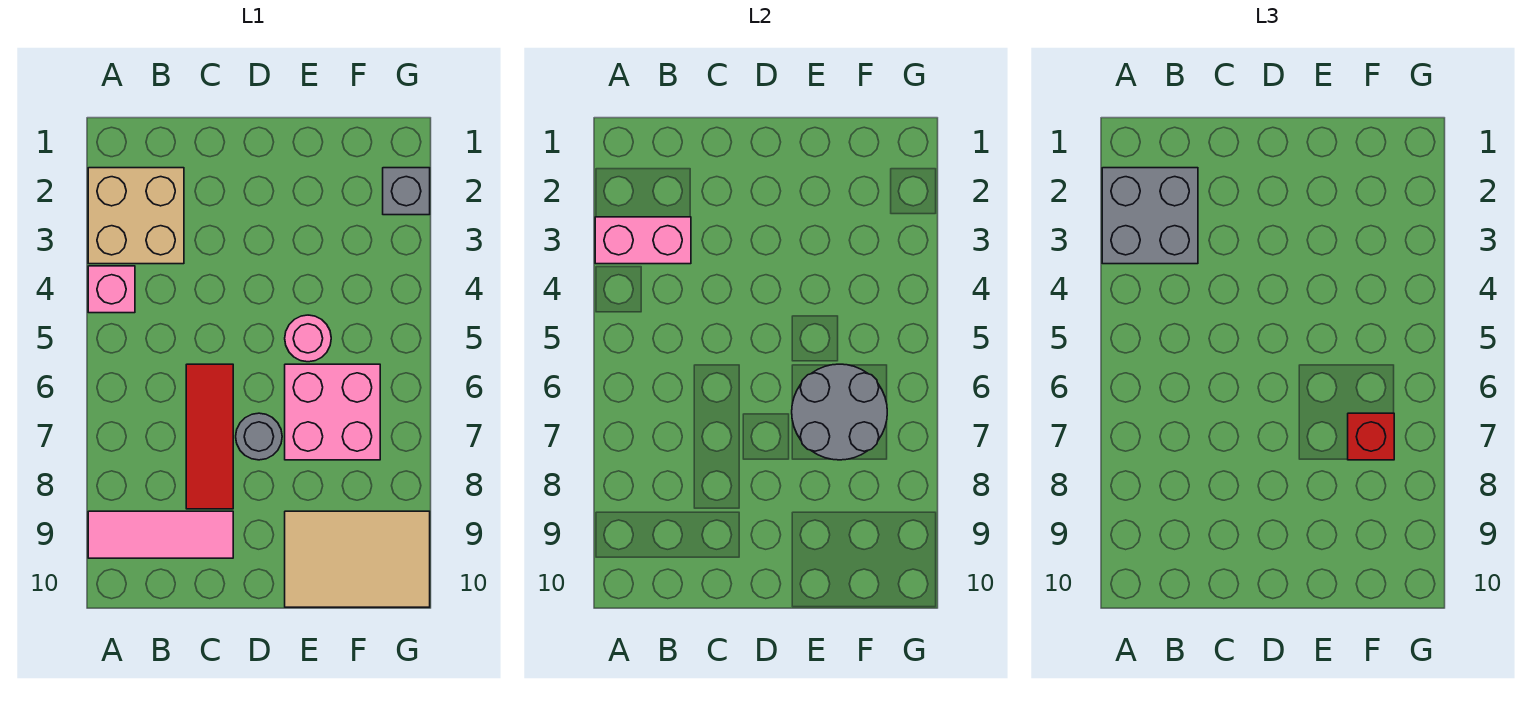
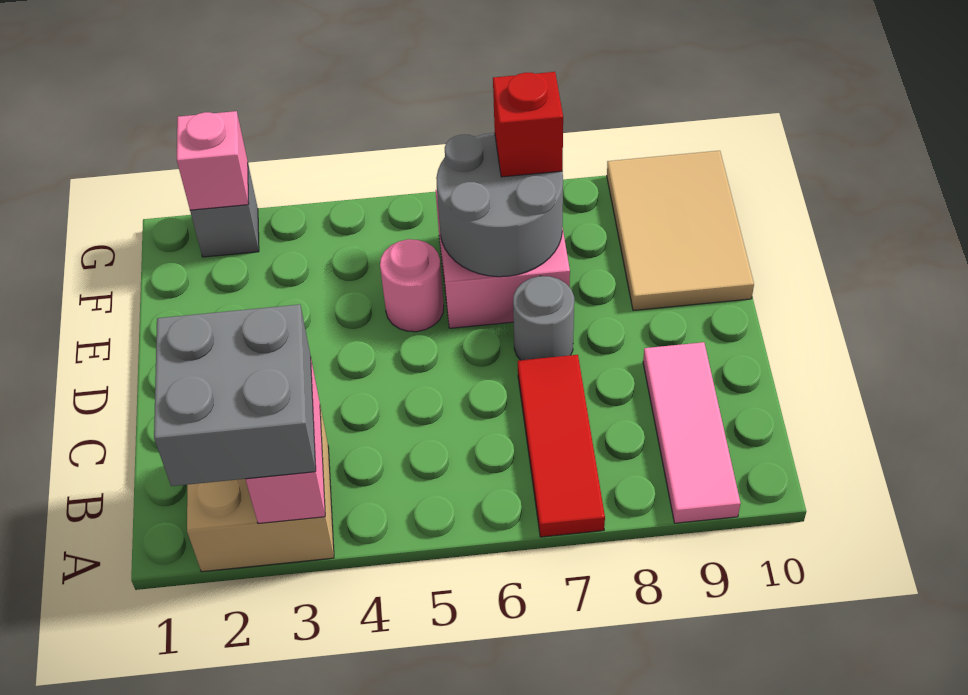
pink 1x1 brick [88,266,135,313] -> pink 1x1 brick moved to [177,111,249,210]
red 1x3 tile [186,364,233,509] -> red 1x3 tile turned to [518,355,605,537]

